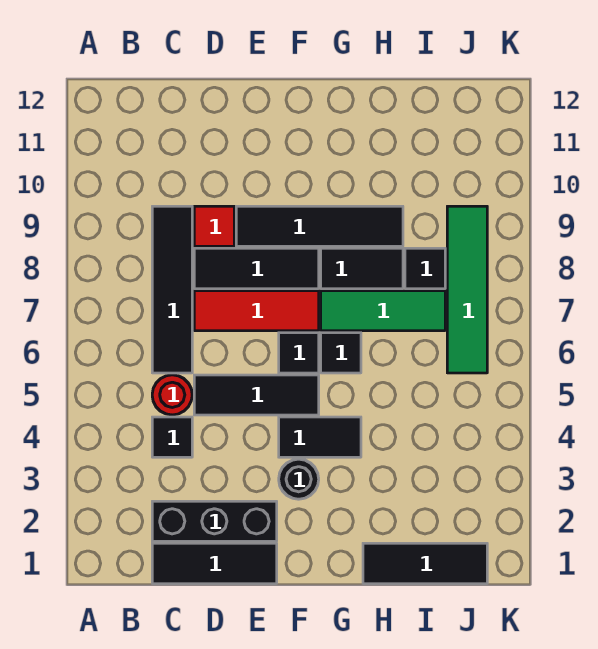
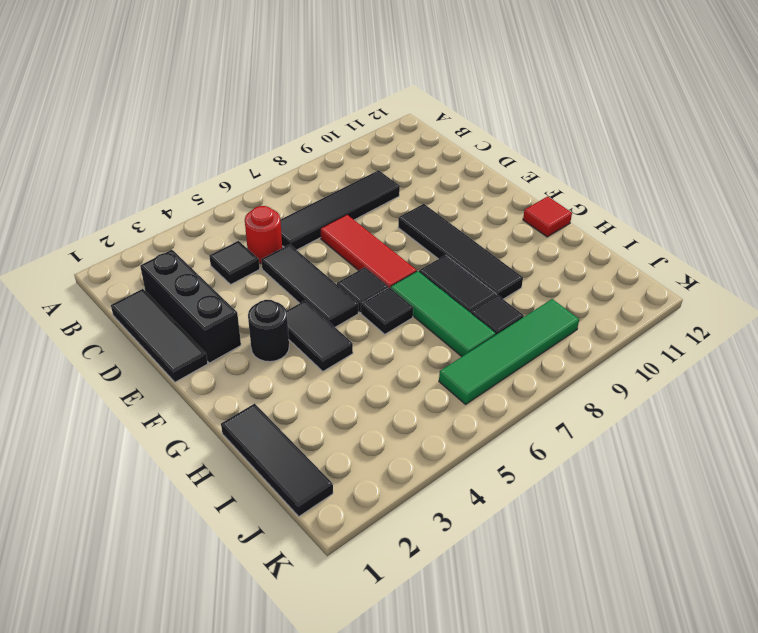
black 1x3 tile [194,248,319,289] -> none
red 1x1 tile [194,206,234,246] -> red 1x1 tile moved to [523,196,572,237]

